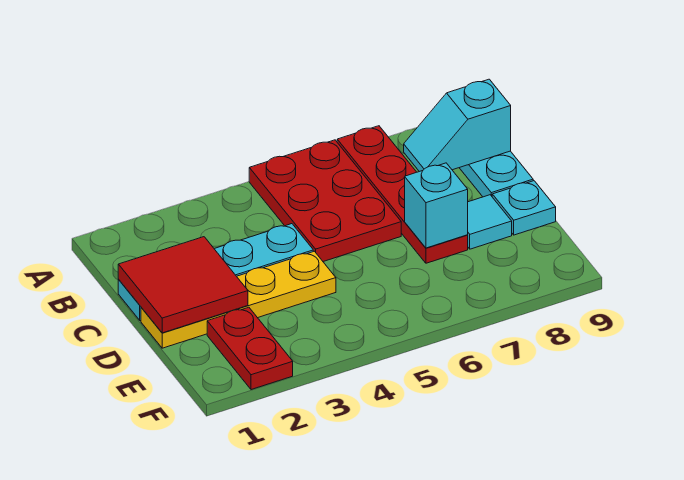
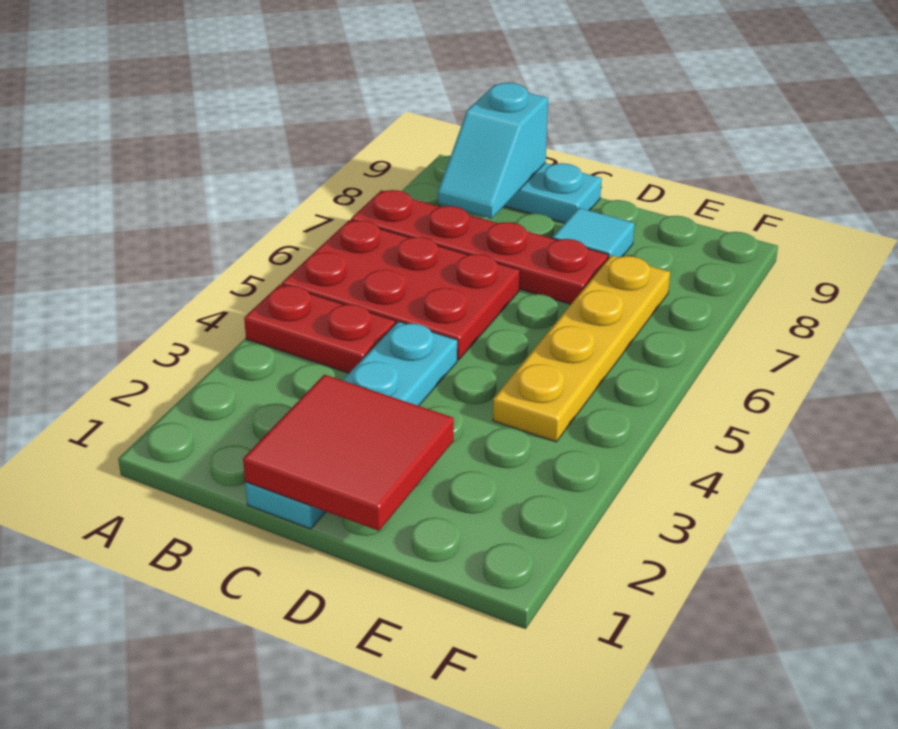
yellow 1x4 plate [141,251,336,348] -> yellow 1x4 plate moved to [493,255,670,442]
cyan 1x1 brick [405,163,468,248] -> none
cyan 1x1 plate [492,181,556,235] -> none
red 1x2 plate [207,307,293,390] -> red 1x2 plate moved to [244,284,396,373]

